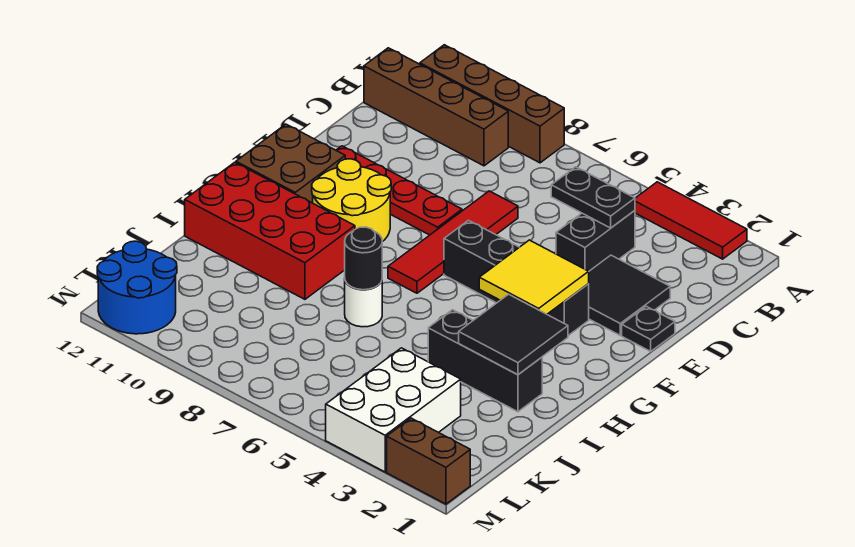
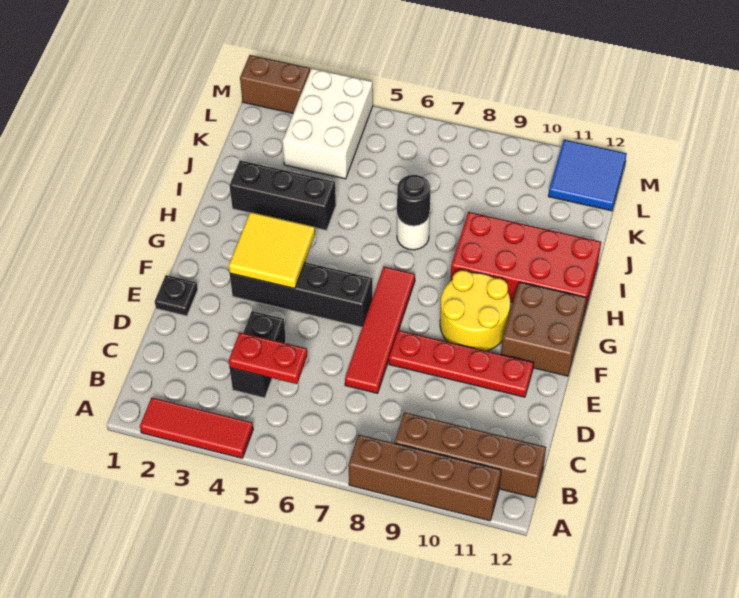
black 1x2 plate [551,167,635,228] -> red 1x2 plate [229,332,307,384]
black 2x2 tile [588,255,670,335] -> none
black 2x2 tile [459,294,568,375] -> none
blue 2x2 round brick [97,241,177,334] -> blue 2x2 tile [548,140,627,211]

